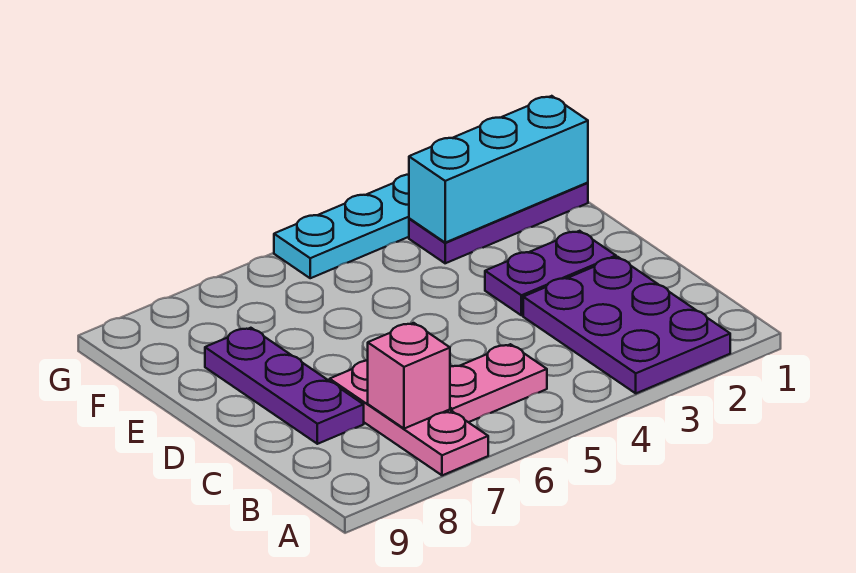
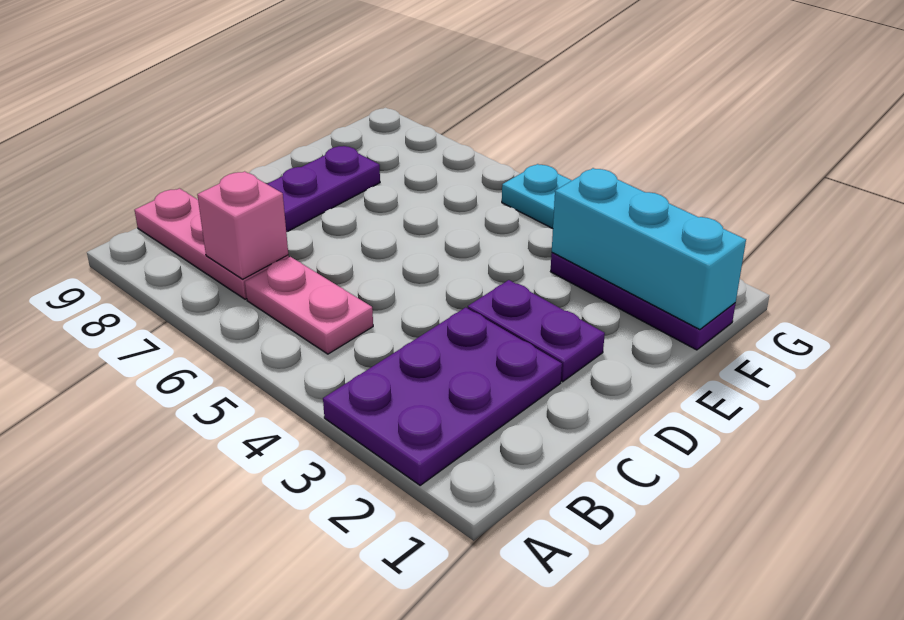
pink 1x3 plate [330,361,488,475] -> pink 1x3 plate turned to [135,188,289,299]

